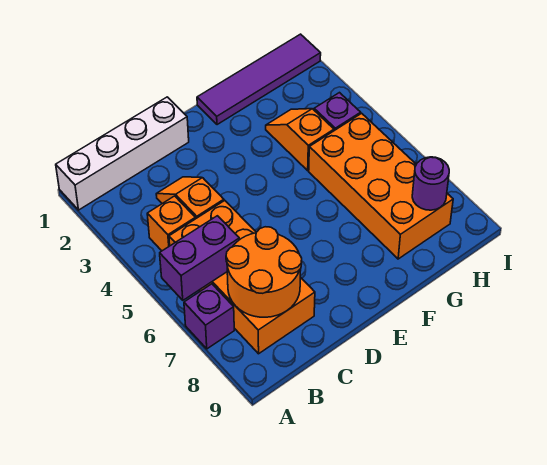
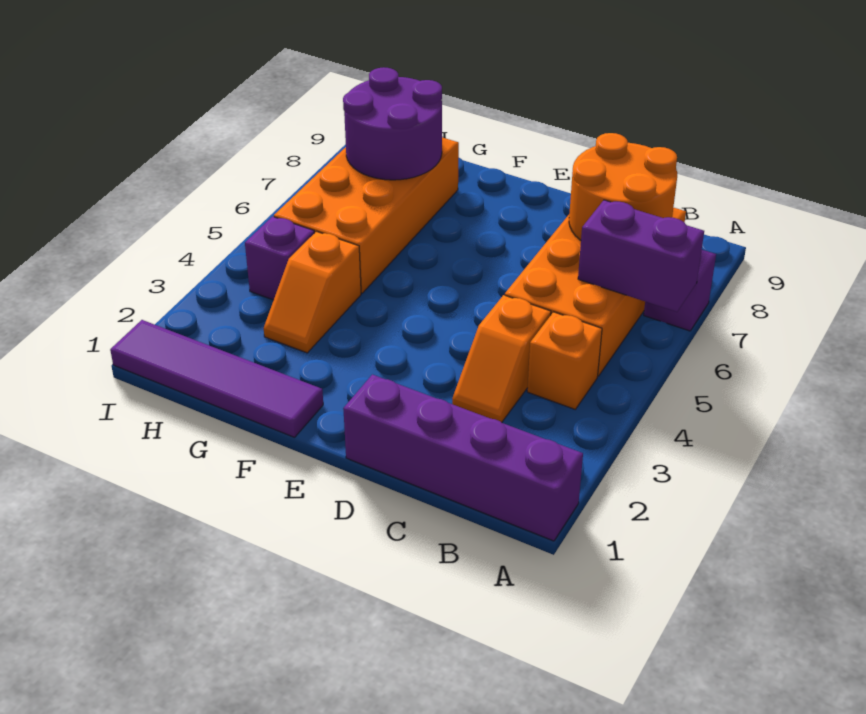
white 1x4 brick [56,97,189,210] -> purple 1x4 brick [343,375,583,541]
purple 1x1 round brick [412,157,449,210] -> purple 2x2 round brick [343,67,442,180]

